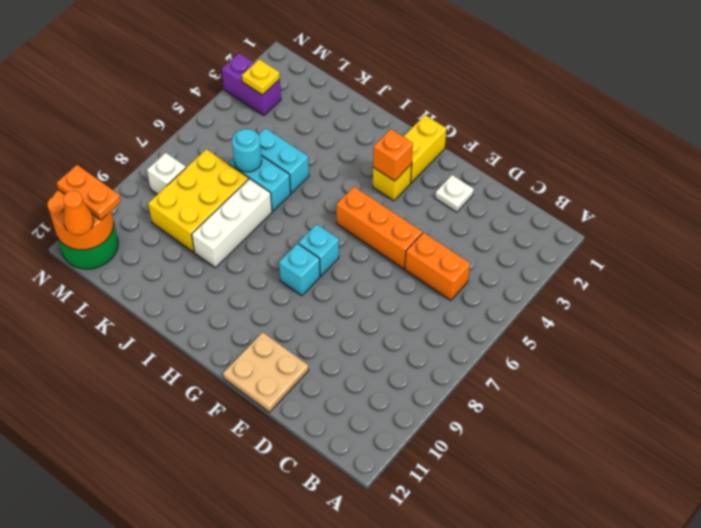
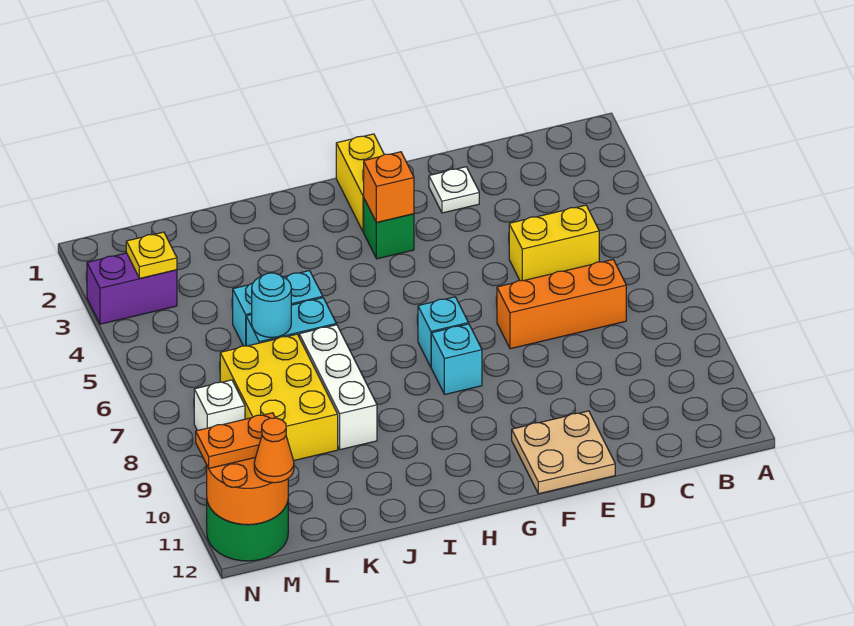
orange 1x2 brick [405,232,470,300] -> yellow 1x2 brick [509,205,599,281]
orange 1x3 brick [336,187,422,269] -> orange 1x3 brick moved to [497,260,626,349]
yellow 1x1 brick [373,164,412,201] -> green 1x1 brick [364,199,414,259]

